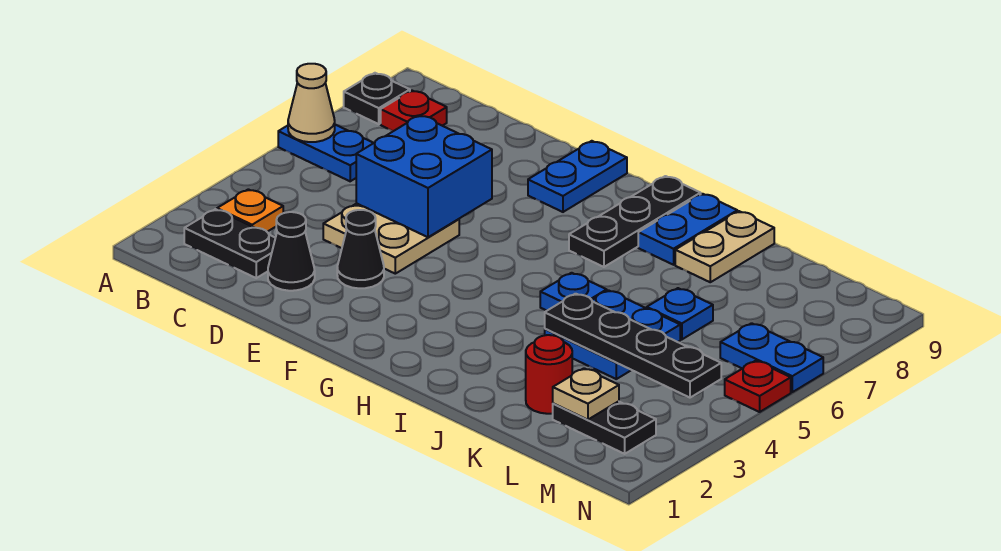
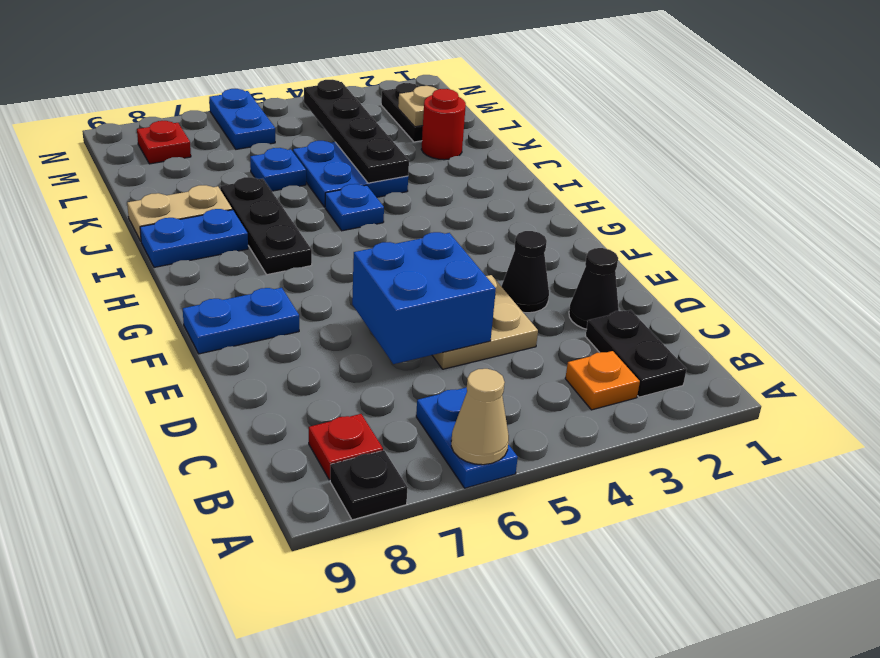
black 1x3 plate [569,176,701,267] -> black 1x3 plate turned to [220,177,312,275]
red 1x1 plate [725,361,791,412] -> red 1x1 plate moved to [137,121,191,164]

